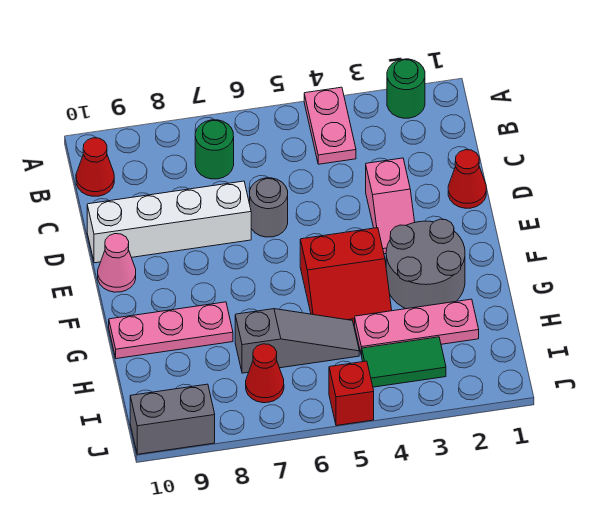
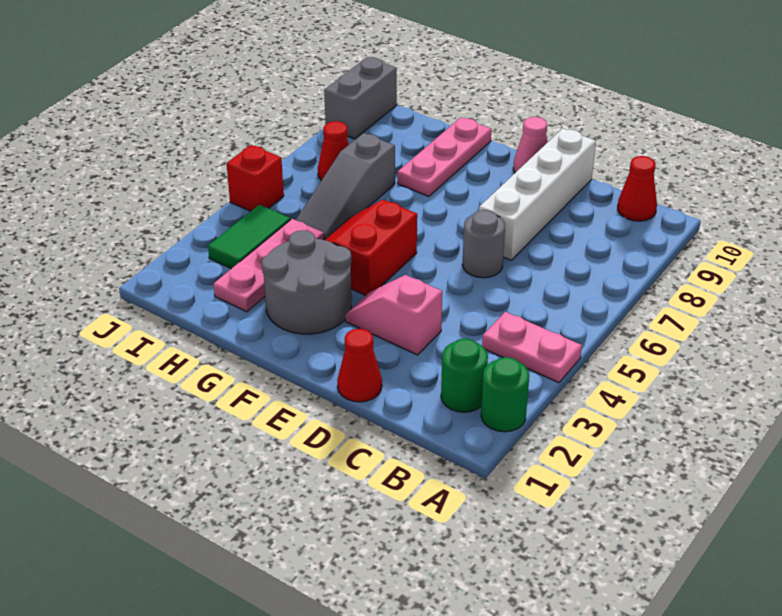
green 1x1 round brick [195,120,234,179] -> green 1x1 round brick moved to [441,339,488,412]

